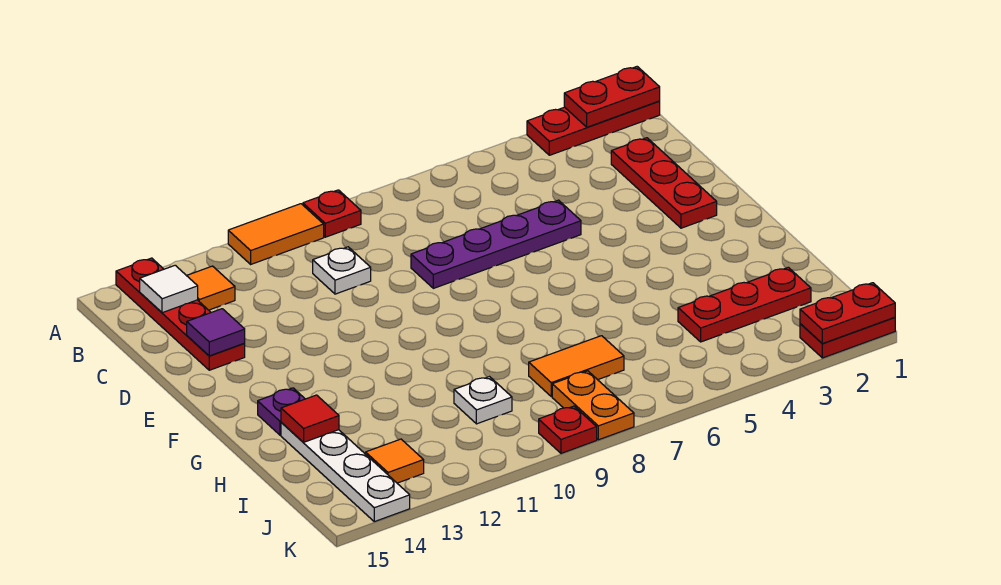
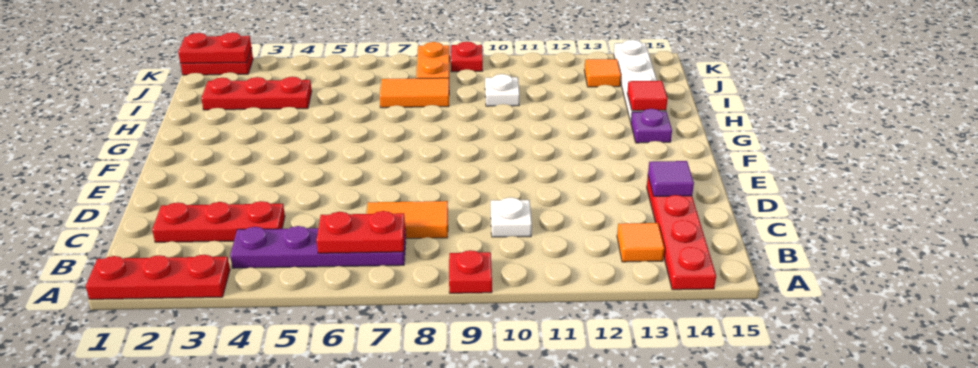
red 1x2 plate [564,67,660,127] -> red 1x2 plate moved to [316,211,405,253]
orange 1x2 tile [228,204,324,264] -> orange 1x2 tile moved to [366,201,448,238]
white 1x1 tile [140,265,198,313] -> none
red 1x3 plate [611,138,717,228] -> red 1x3 plate turned to [152,201,285,242]
purple 1x4 plate [411,200,581,288] -> purple 1x4 plate moved to [230,226,406,268]

